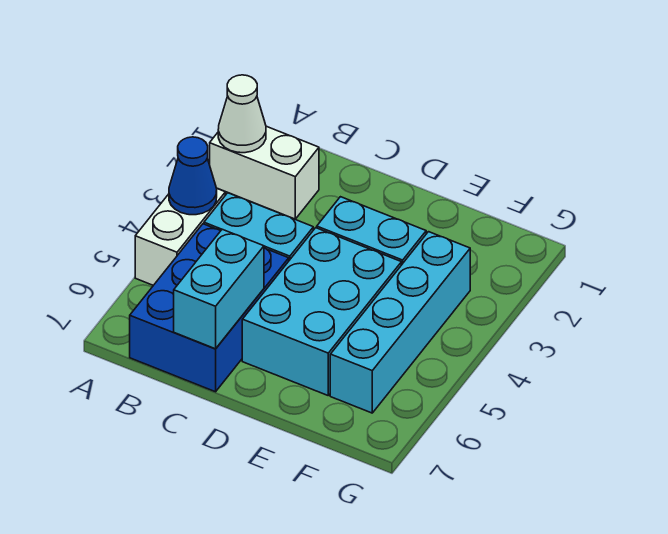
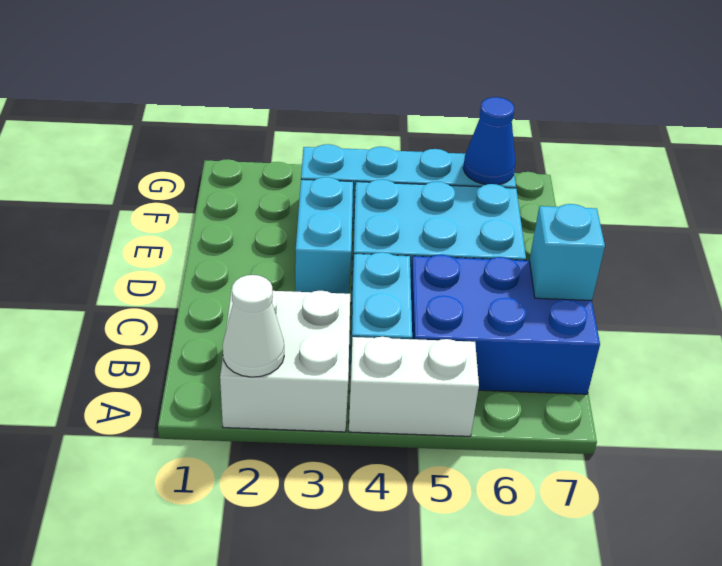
white 1x2 brick [210,126,319,219] -> white 2x2 brick [220,290,350,432]
blue 1x1 cone [169,137,217,215] -> blue 1x1 cone moved to [463,97,516,185]
cyan 1x2 brick [174,229,264,349] -> cyan 1x1 brick [529,204,605,300]

